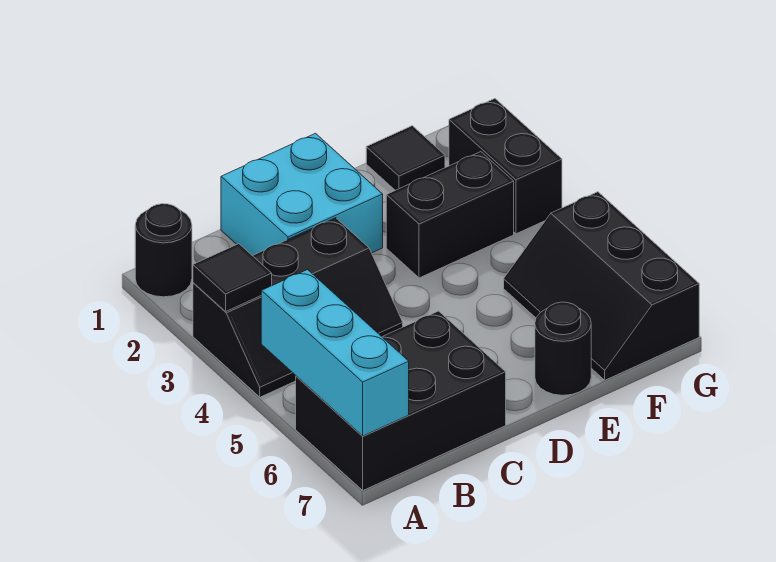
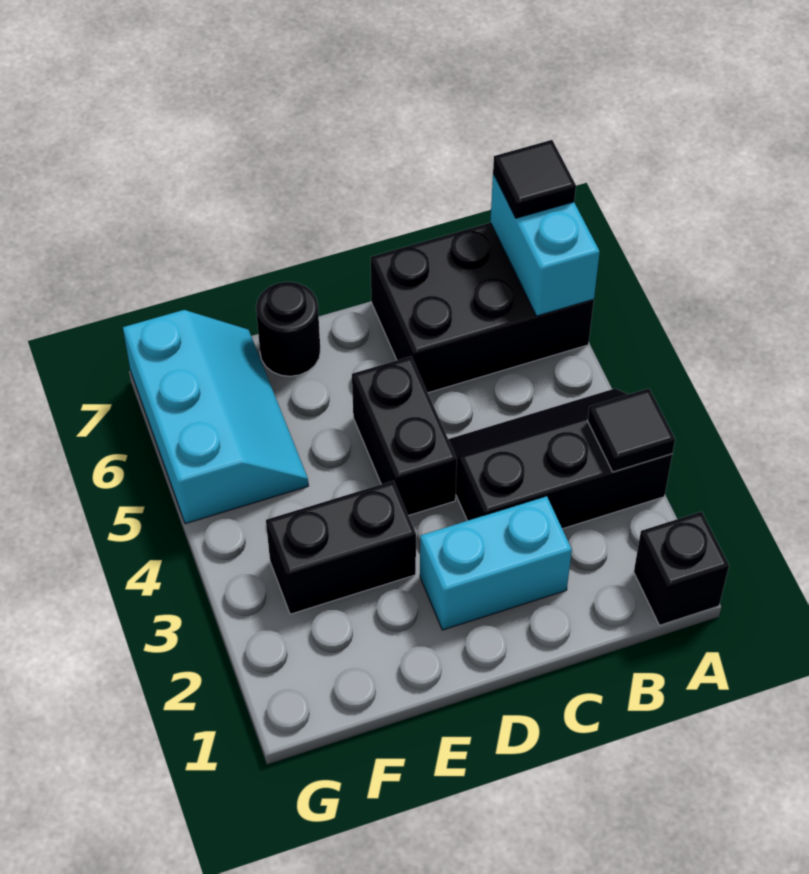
black 1x1 round brick [135,204,192,297] -> black 1x1 brick [634,512,729,625]
cyan 1x3 brick [261,270,409,436] -> cyan 1x2 brick [490,174,600,316]
cyan 2x2 brick [221,133,383,256] -> cyan 1x2 brick [420,496,572,630]
black 1x1 tile [366,126,445,190] -> black 1x1 tile moved to [493,140,576,218]
black 2x3 slope [504,192,699,380] -> cyan 2x3 slope [123,310,308,524]
black 1x2 brick [449,99,562,234] -> black 1x2 brick moved to [352,356,457,516]

